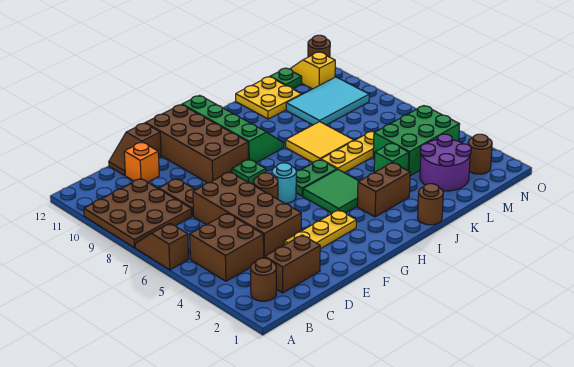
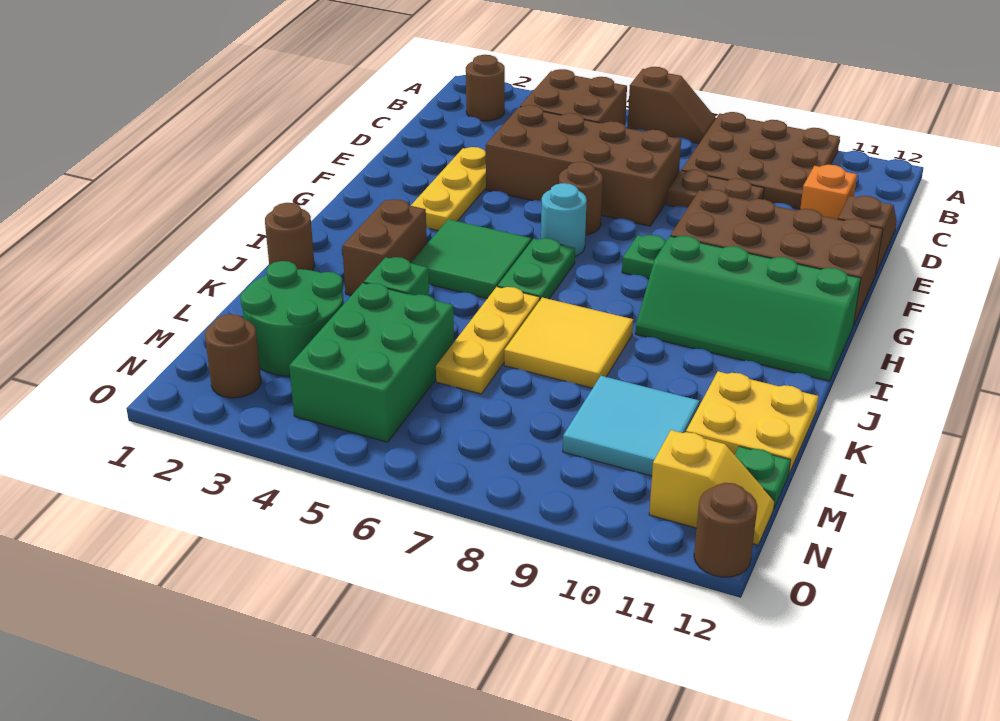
brown 1x2 brick [265,235,320,293] -> none
purple 2x2 round brick [420,134,471,191] -> green 2x2 round brick [240,261,344,376]
cyan 2x3 tile [286,77,369,125] -> cyan 2x2 tile [563,376,699,476]

